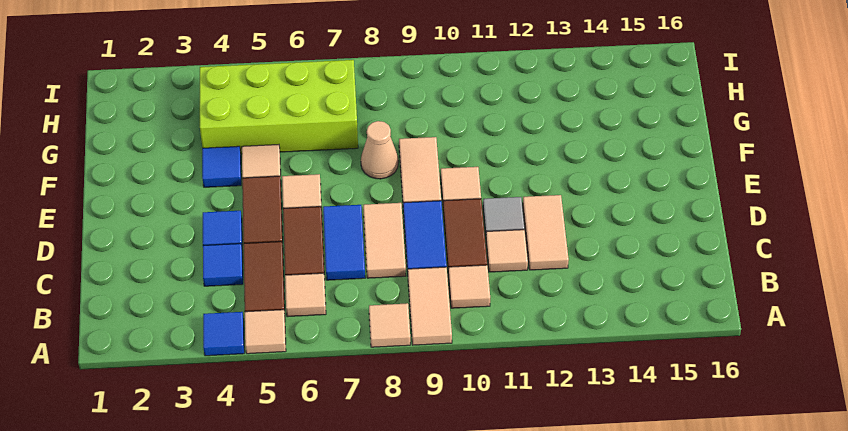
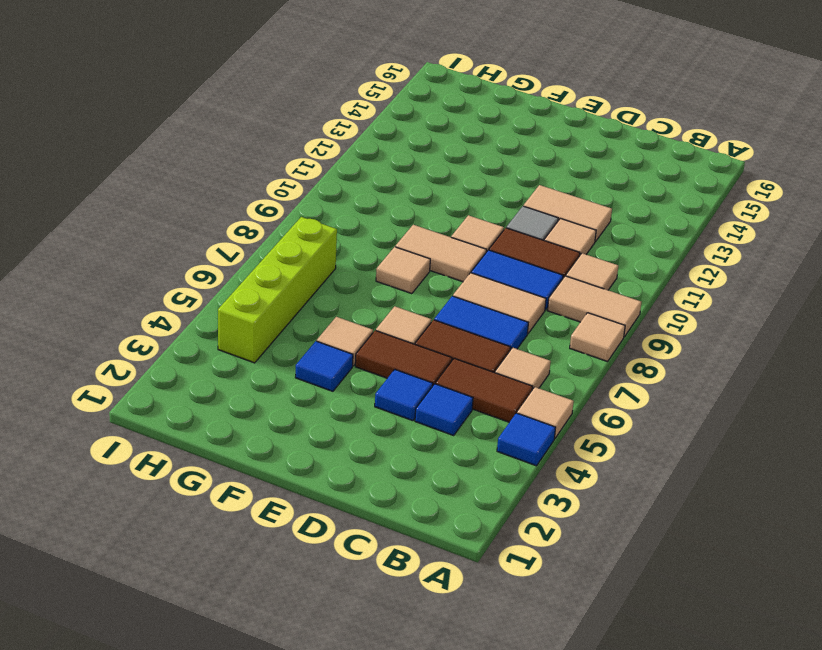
tan 1x1 cone [361,121,398,179] -> tan 1x1 tile [376,247,430,294]
lime 2x4 brick [200,60,358,154] -> lime 1x4 brick [218,217,337,363]

